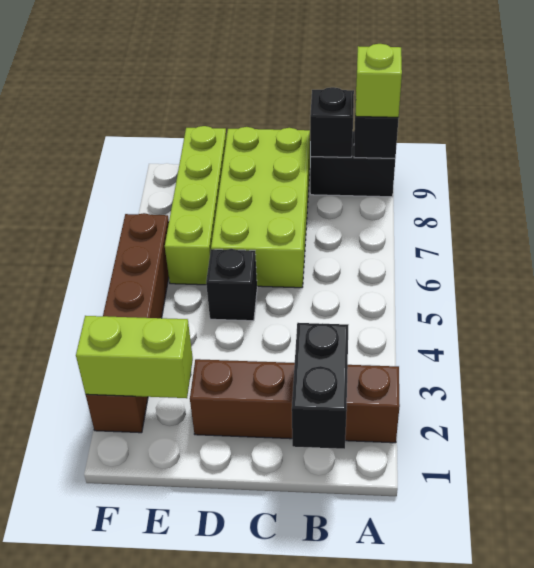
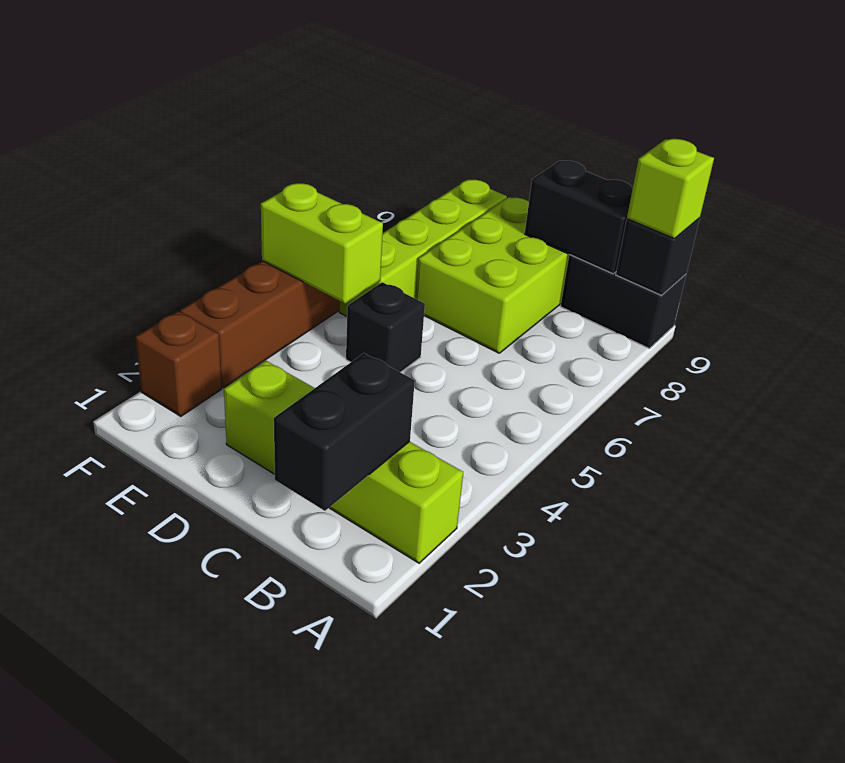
brown 1x4 brick [190,359,400,443] -> lime 1x4 brick [224,360,463,563]
black 1x1 brick [310,87,354,157] -> black 1x2 brick [525,161,633,274]
lime 2x4 brick [211,127,310,288] -> lime 2x3 brick [415,197,569,353]
lime 1x2 brick [76,316,193,398] -> lime 1x2 brick moved to [261,183,383,303]

